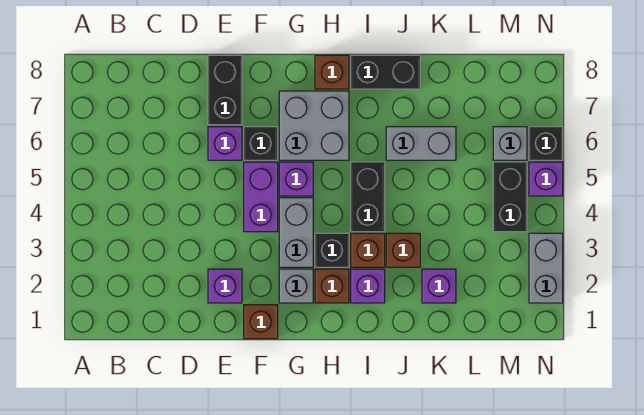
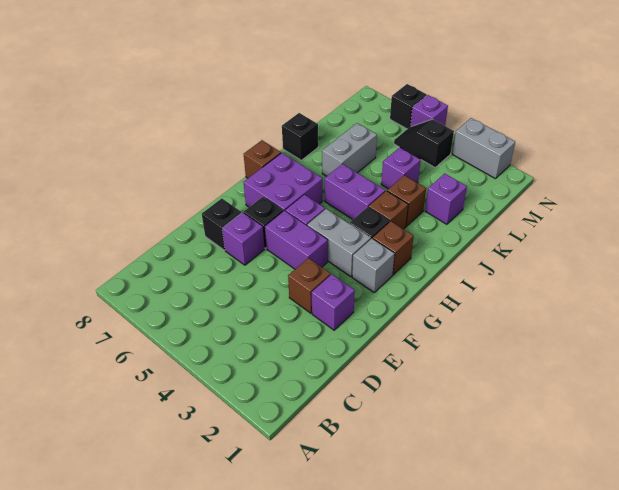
black 1x2 brick [208,55,242,125] -> black 1x1 brick [202,198,242,250]
brown 1x1 brick [244,305,278,339] -> brown 1x1 brick moved to [288,258,331,313]
grey 2x2 brick [279,91,349,160] -> purple 2x2 brick [244,153,323,211]
purple 1x1 brick [351,269,385,303] -> purple 1x1 brick moved to [381,147,421,189]
black 1x2 brick [351,162,385,232] -> purple 1x2 brick [325,164,385,219]
black 1x2 brick [351,55,420,89] -> black 1x1 brick [282,113,318,160]
black 1x2 brick [493,162,527,232] -> black 1x2 slope [394,119,454,168]
grey 1x1 brick [493,127,527,160] -> none

